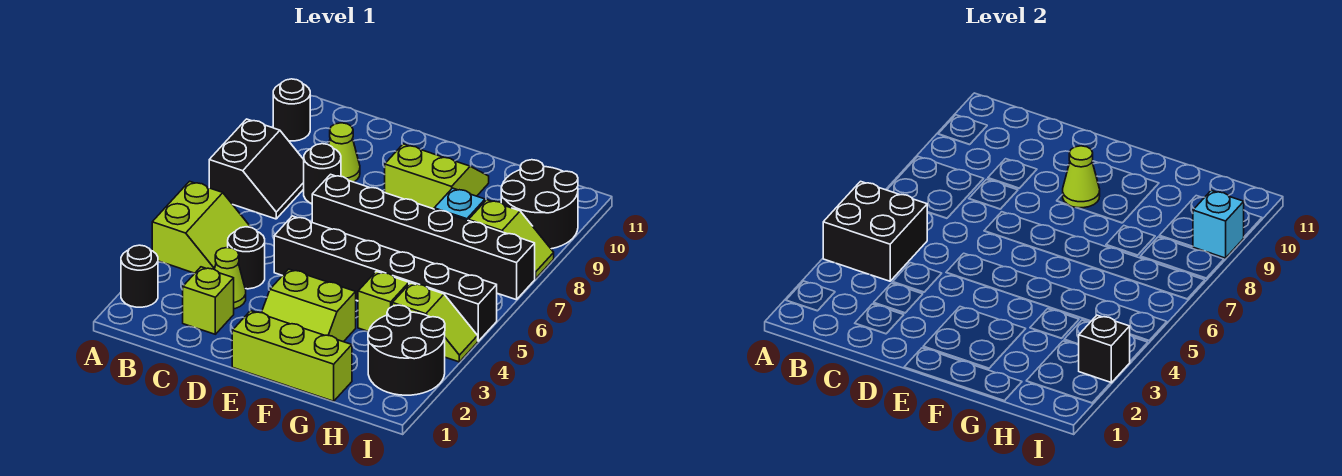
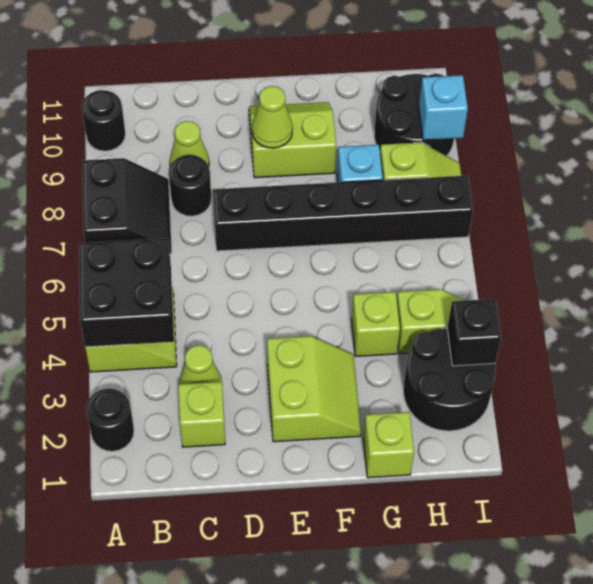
black 1x1 round brick [228,227,265,289] -> none
black 1x6 brick [274,216,497,341] -> none
lime 1x3 brick [232,311,352,401] -> lime 1x1 brick [363,412,414,478]
lime 2x2 slope [261,269,356,342] -> lime 2x2 slope turned to [267,336,361,442]

